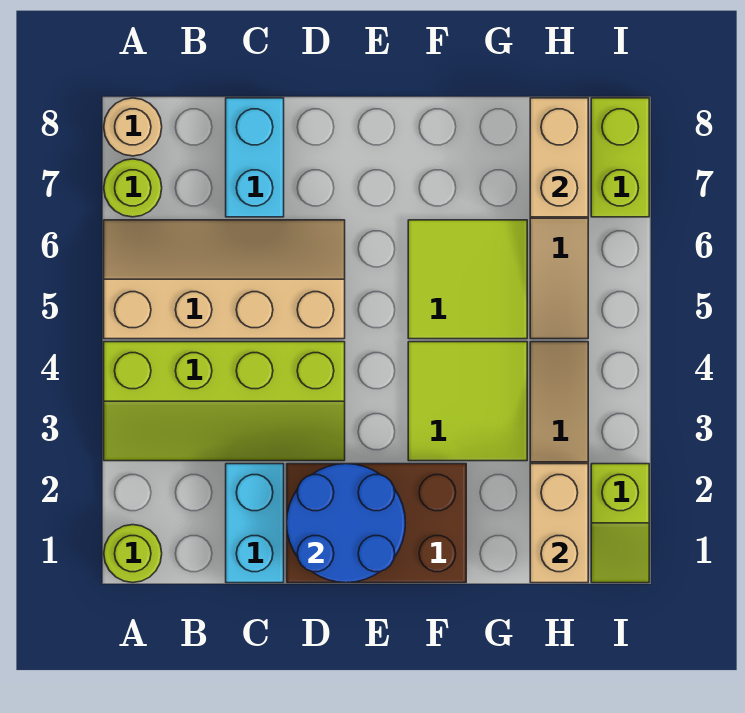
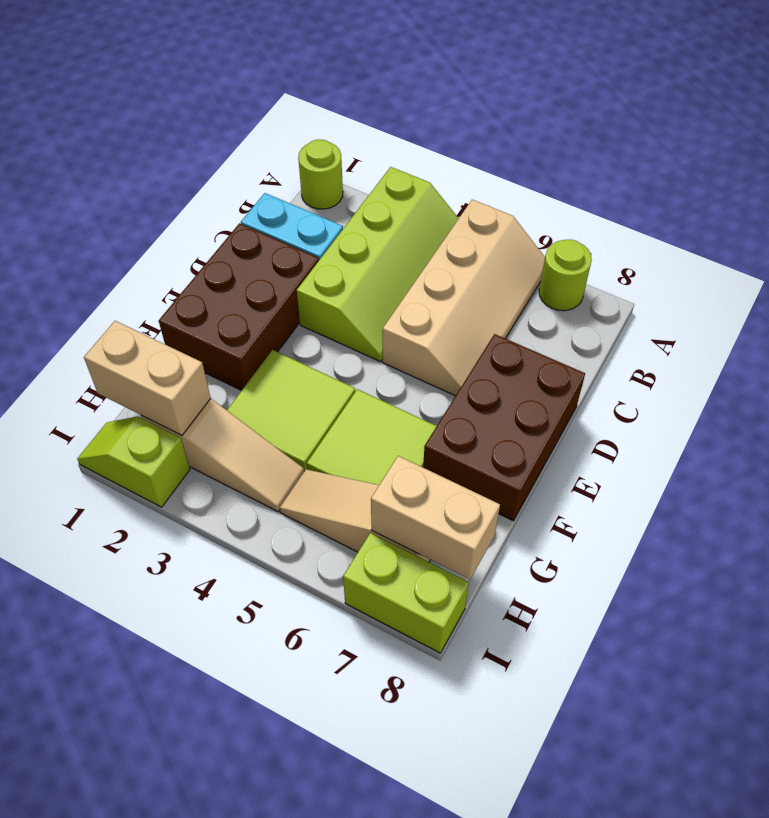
lime 2x4 slope [104,342,345,461] -> lime 2x4 slope turned to [297,167,459,362]
tan 1x1 round brick [104,98,162,156] -> none
cyan 1x2 brick [226,98,284,217] -> none
blue 2x2 round brick [287,464,405,583] -> none
none -> brown 2x3 brick [423,334,585,521]

